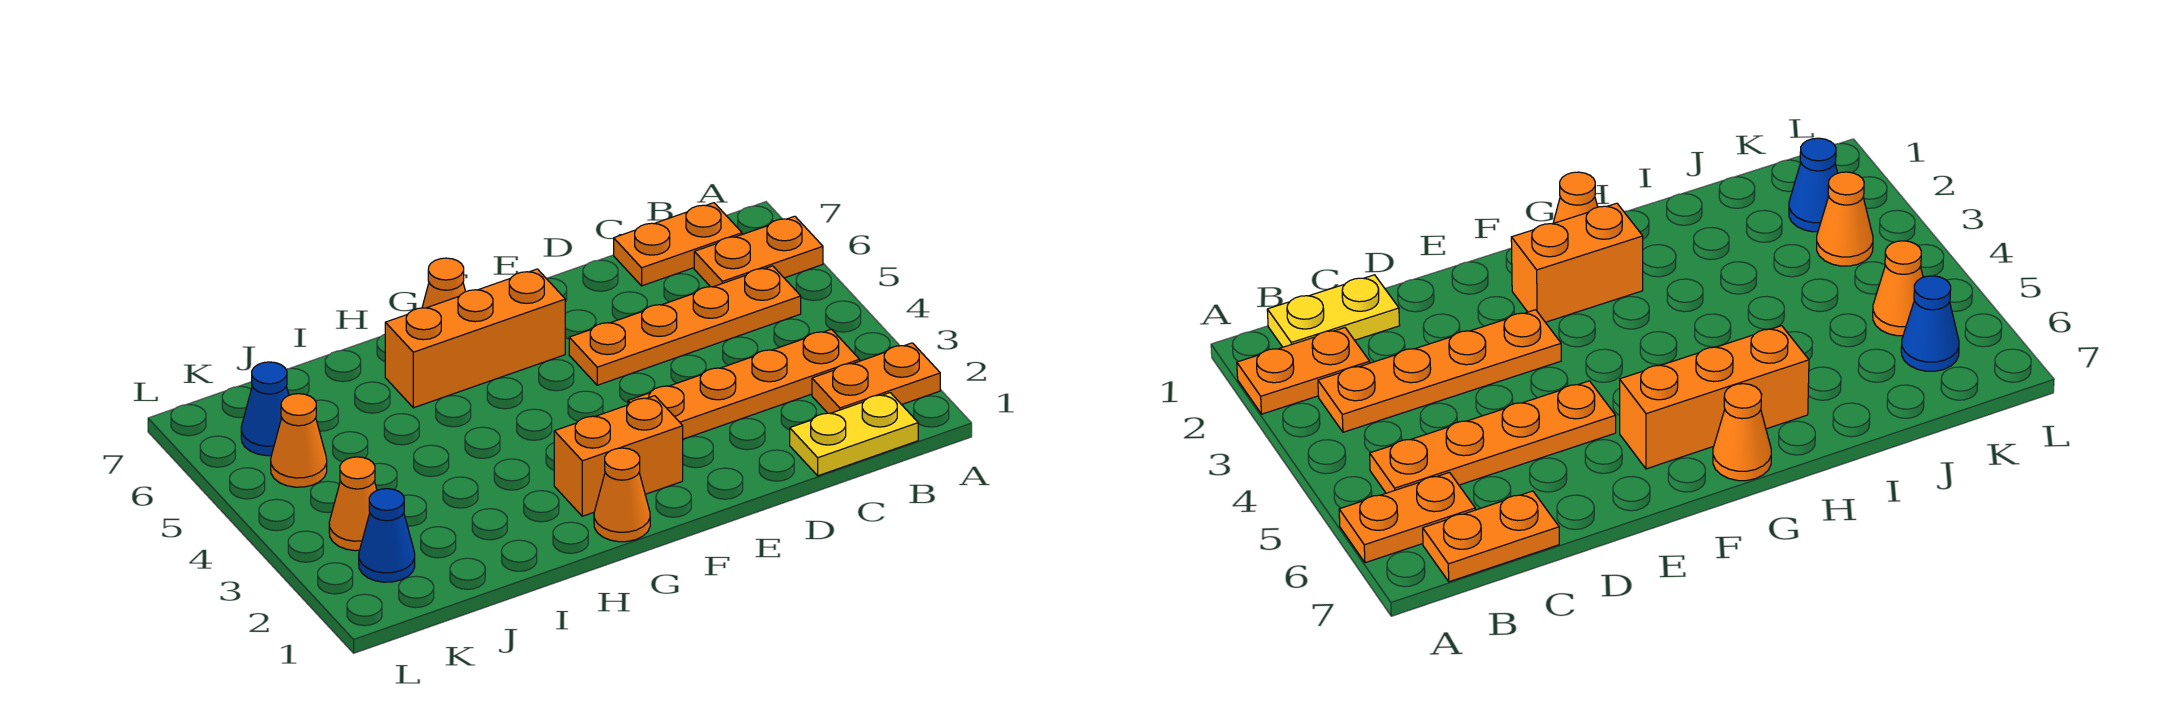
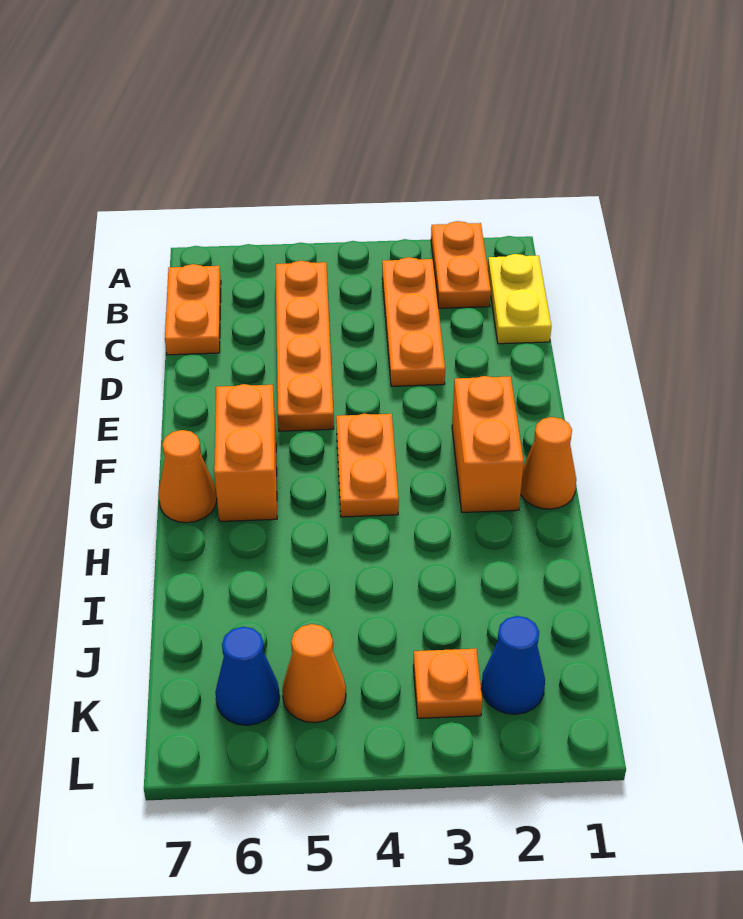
orange 1x2 plate [694,216,823,287] -> orange 1x2 plate moved to [336,413,399,517]
orange 1x4 plate [628,329,860,439] -> orange 1x3 plate [382,257,445,386]
orange 1x3 brick [385,269,565,408] -> orange 1x2 brick [214,384,277,521]
orange 1x1 cone [329,457,377,551] -> orange 1x1 plate [413,649,482,718]

